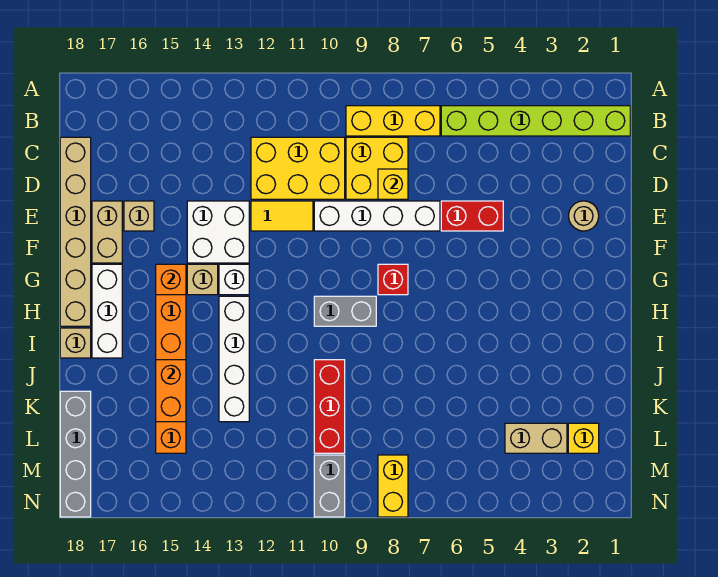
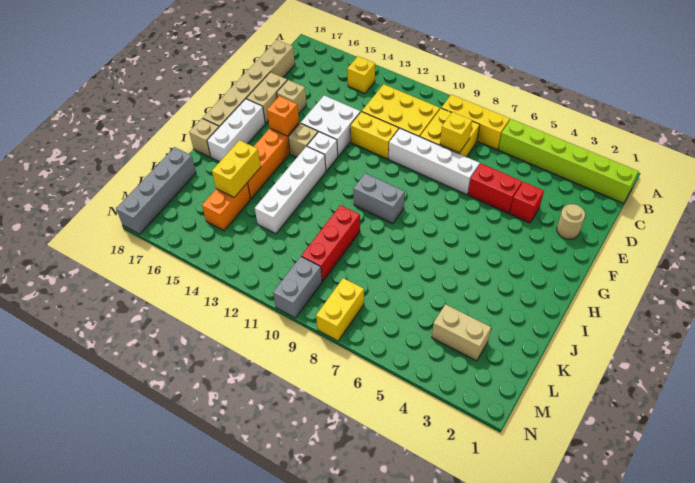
yellow 1x2 tile [251,201,313,231] -> yellow 1x2 brick [350,112,399,159]
red 1x1 brick [378,264,408,295] -> red 1x1 brick moved to [510,182,544,223]
orange 1x2 brick [156,360,186,422] -> yellow 1x2 brick [212,140,261,197]
yellow 1x1 brick [568,423,599,453] -> yellow 1x1 brick moved to [347,56,375,93]

